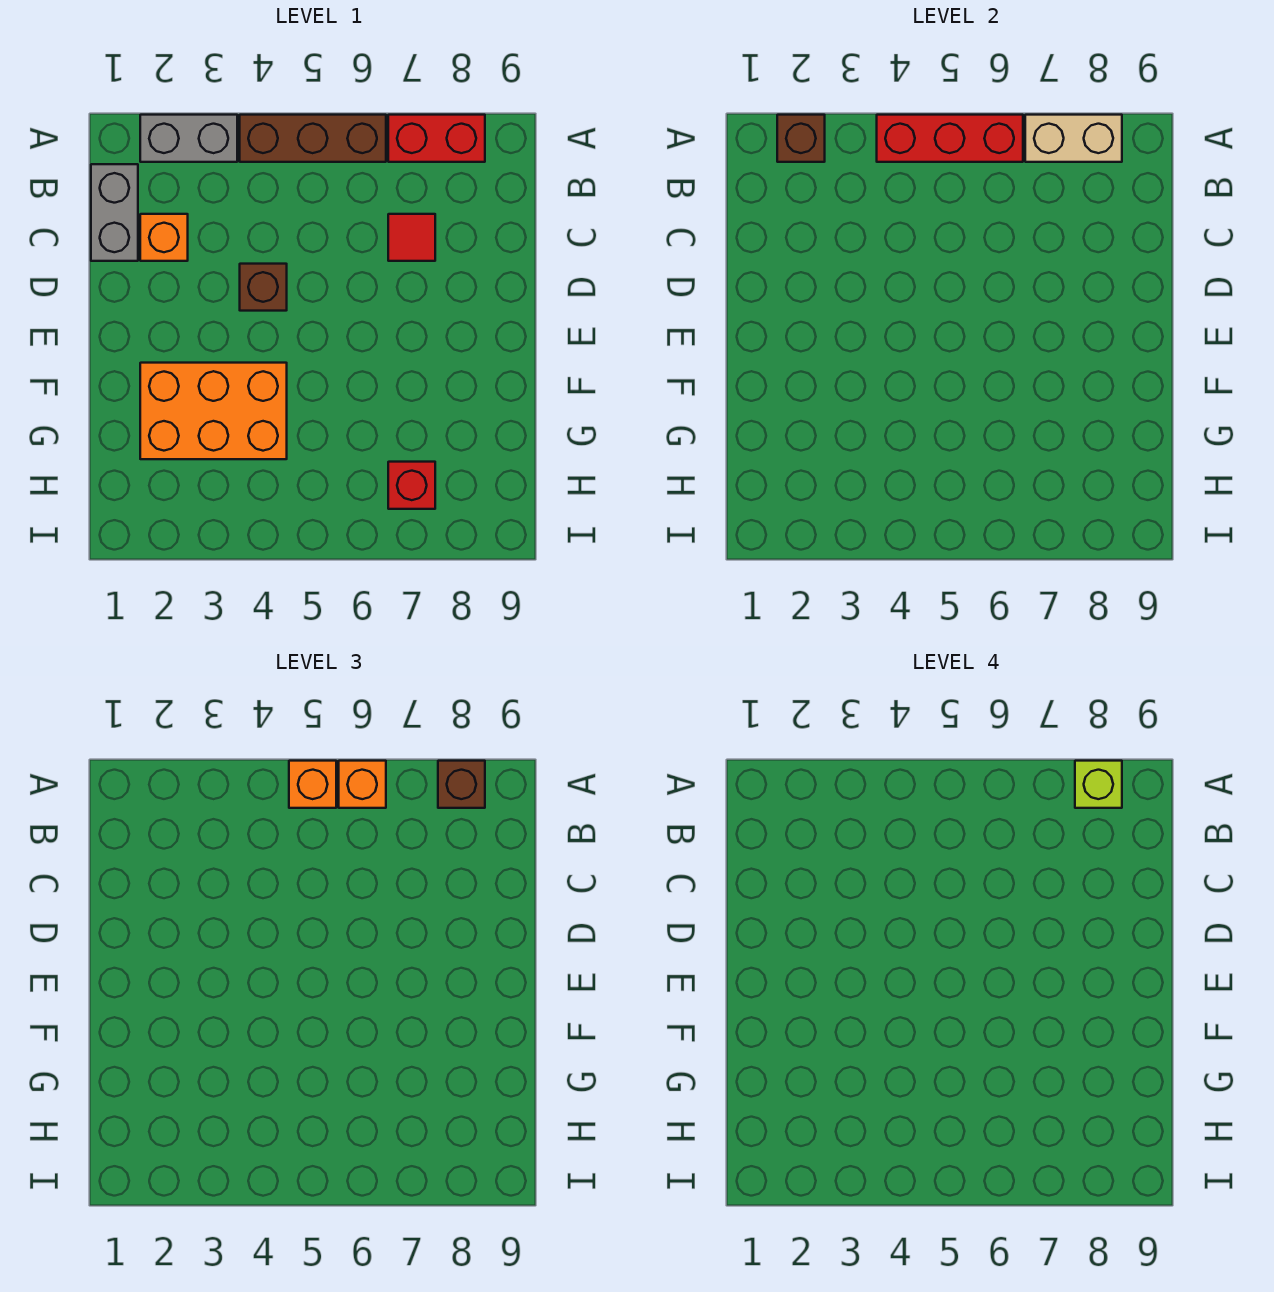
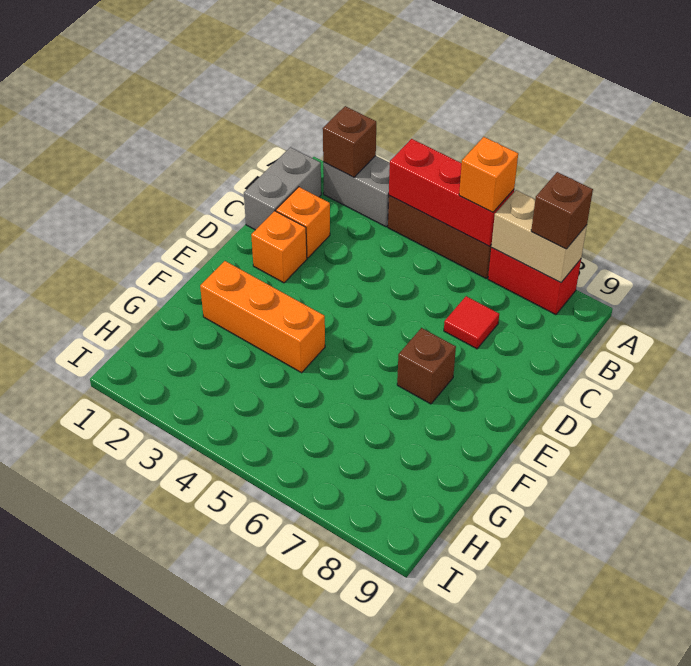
orange 1x1 brick [289,761,336,808] -> orange 1x1 brick moved to [251,211,307,283]
lime 1x1 brick [1075,761,1122,808] -> none
brown 1x1 brick [240,264,287,311] -> brown 1x1 brick moved to [397,328,456,404]
orange 2x3 brick [140,363,287,459] -> orange 1x3 brick [200,261,325,373]
red 1x1 brick [388,462,435,509] -> none

